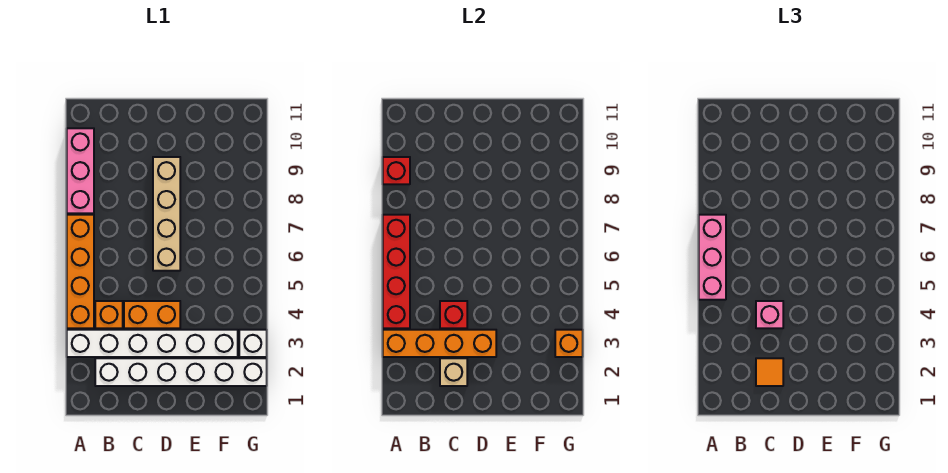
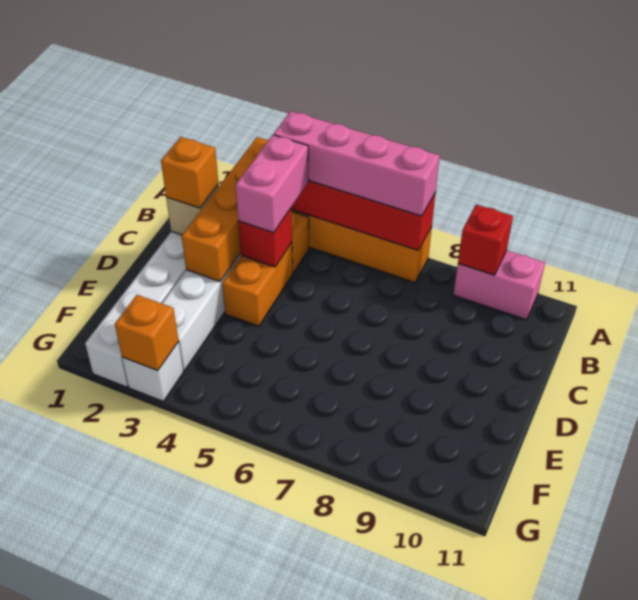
pink 1x3 brick [699,215,726,300] -> pink 1x4 brick [274,111,440,216]
pink 1x3 brick [67,128,94,213] -> pink 1x2 brick [453,250,545,320]
orange 1x1 tile [756,358,783,386] -> orange 1x1 brick [161,137,219,208]
pink 1x1 brick [756,301,783,328] -> pink 1x2 brick [236,135,309,233]
tan 1x4 brick [153,157,180,271] -> none

